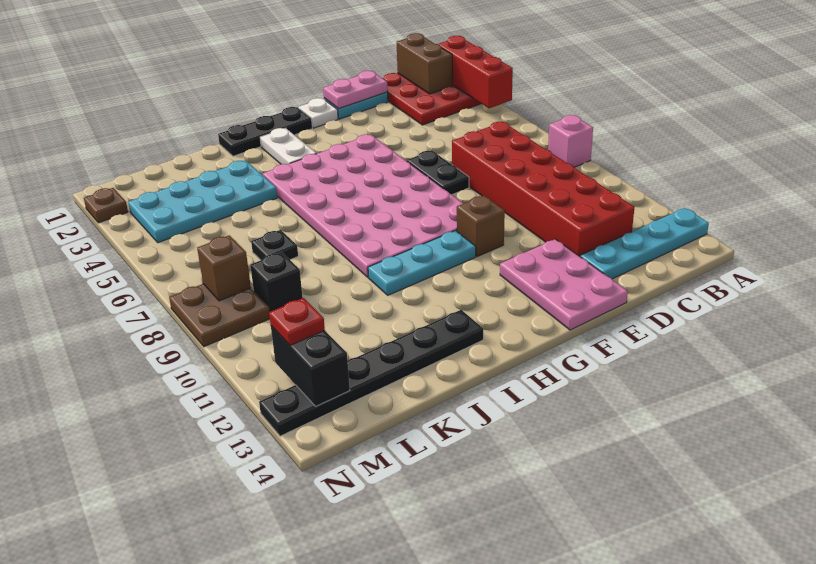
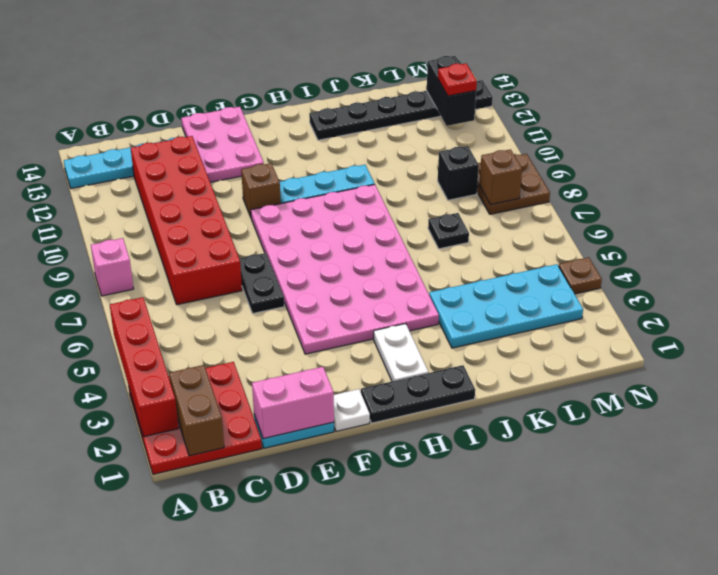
red 1x3 brick [438,36,513,108] -> red 1x4 brick [110,297,179,437]
pink 1x2 plate [323,71,388,109] -> pink 1x2 brick [252,367,334,439]
brown 1x1 plate [84,188,128,223] -> brown 1x1 plate moved to [559,257,602,294]

